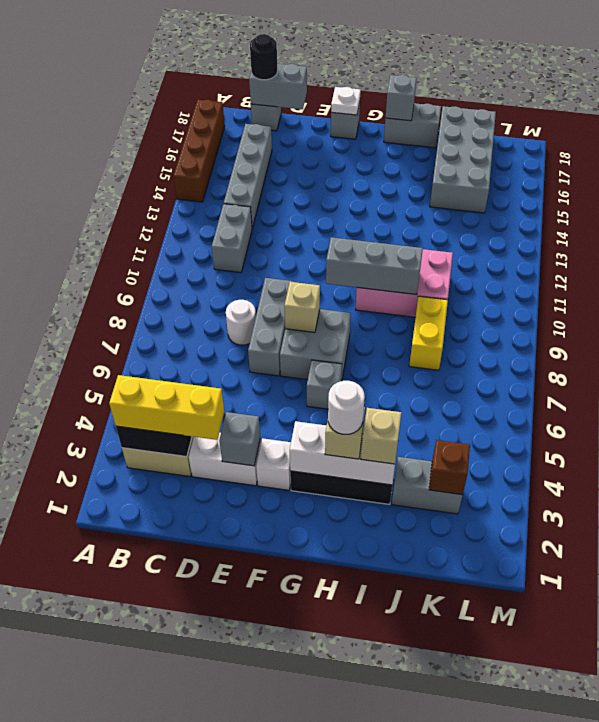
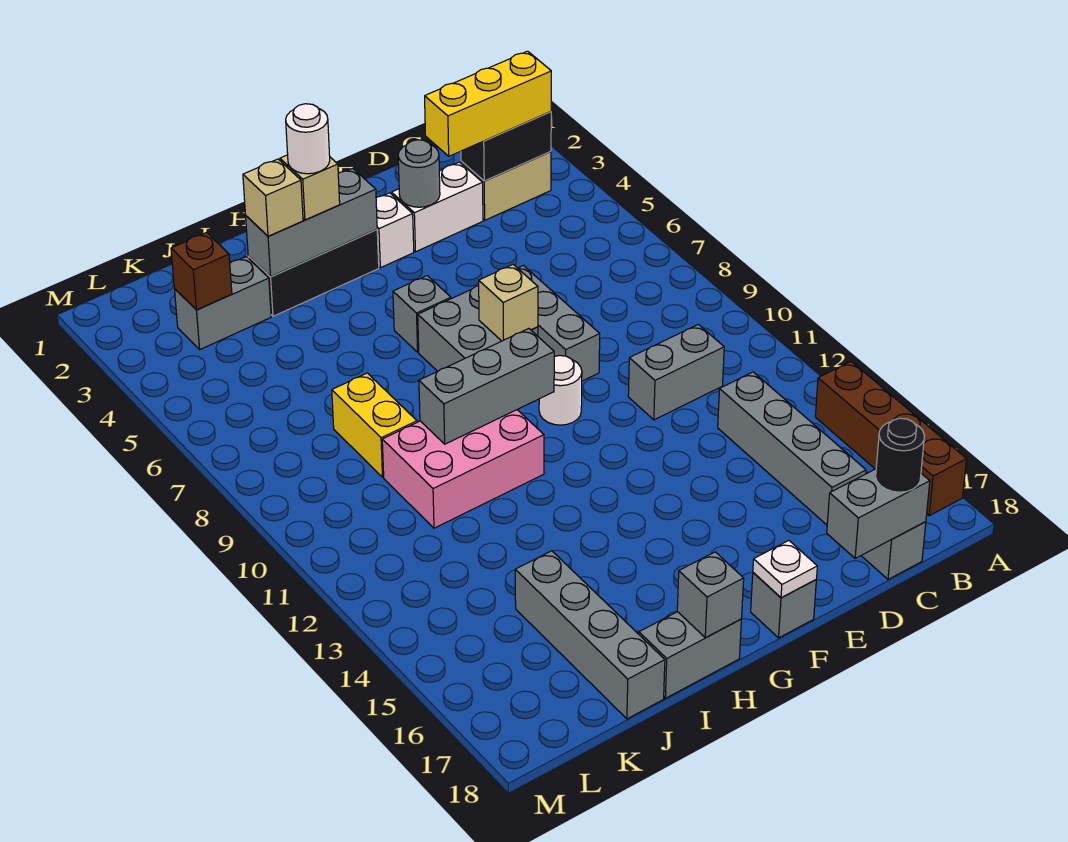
grey 1x2 brick [212,204,252,273] -> grey 1x2 brick turned to [628,324,724,420]
white 1x1 round brick [226,300,256,345] -> white 1x1 round brick moved to [539,355,582,425]
grey 1x1 brick [219,412,260,466] -> grey 1x1 round brick [398,140,440,207]
white 1x3 brick [290,421,395,485] -> grey 1x3 brick [246,169,377,276]
grey 2x4 brick [430,106,496,213] -> grey 1x4 brick [515,551,665,719]

